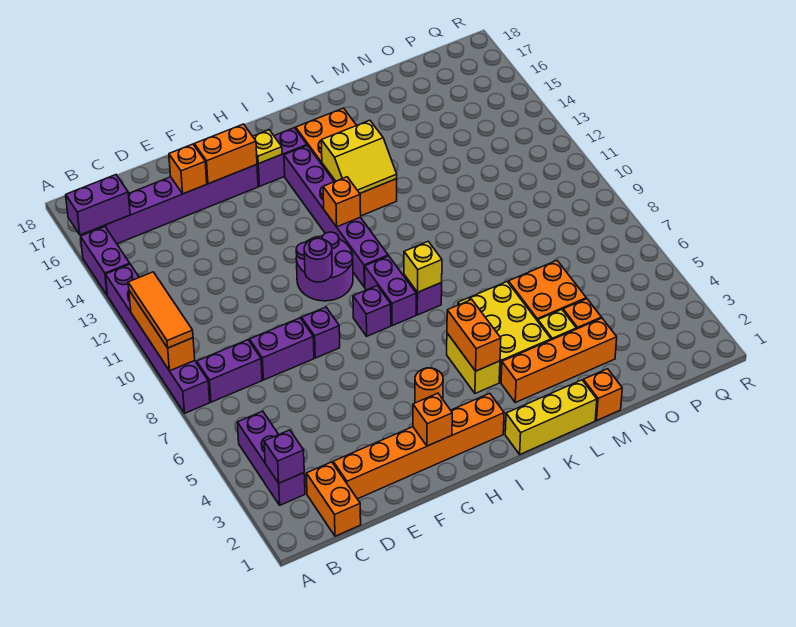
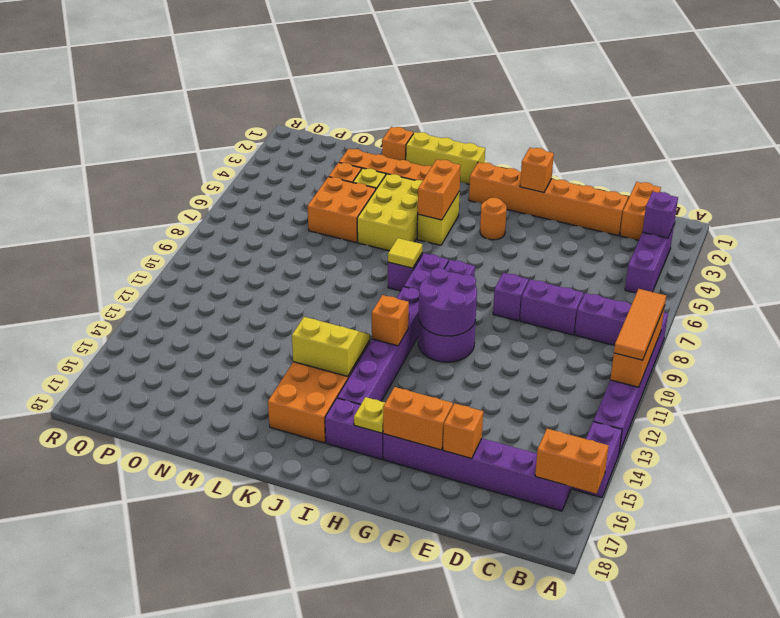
purple 1x2 brick [66,175,130,235] -> orange 1x2 brick [535,429,609,494]
purple 1x1 round brick [304,238,332,282] -> purple 2x2 round brick [419,268,477,336]
yellow 1x1 brick [404,242,442,292] -> yellow 1x1 tile [388,238,422,268]

